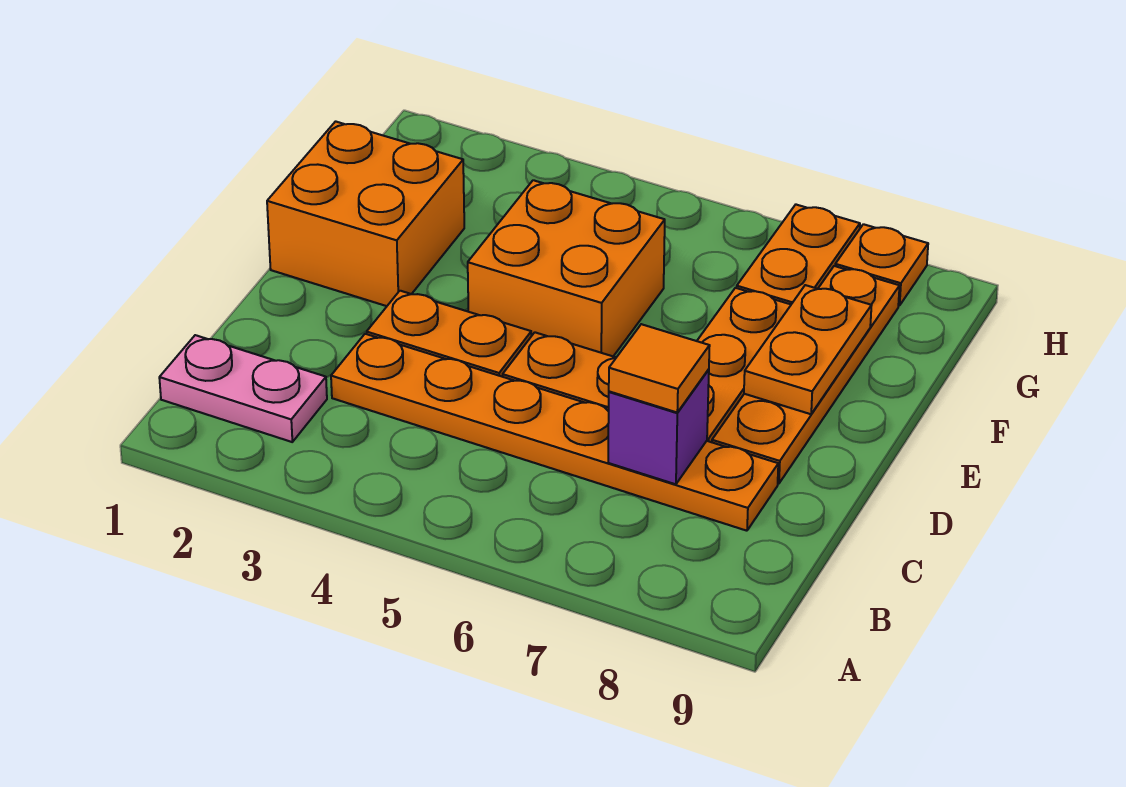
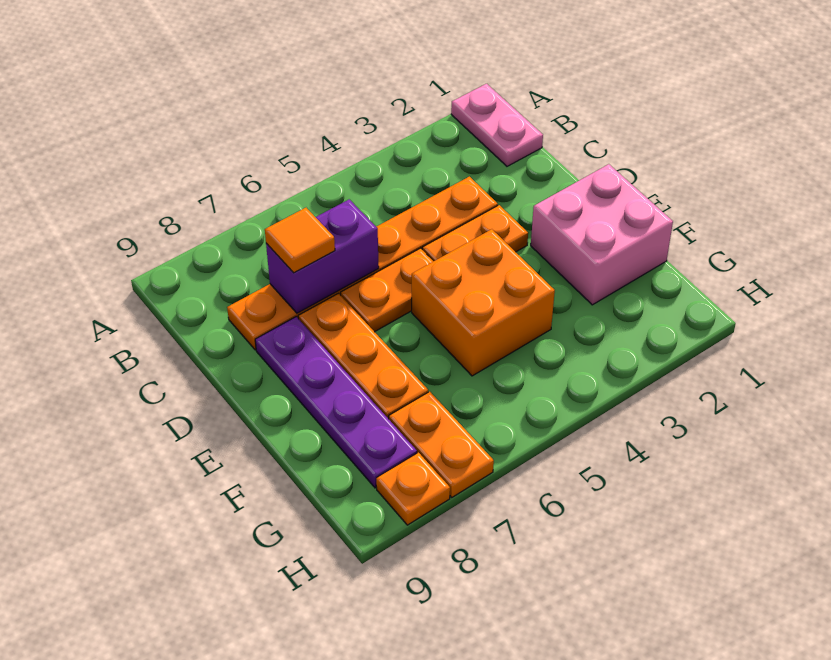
pink 1x2 plate [159,335,327,442] -> pink 1x2 plate turned to [451,84,543,166]
purple 1x1 brick [608,369,709,484] -> purple 1x2 brick [266,199,379,313]
orange 1x4 plate [712,266,900,484] -> purple 1x4 plate [255,317,417,488]
orange 2x2 brick [267,121,464,306] -> pink 2x2 brick [531,164,673,305]
orange 1x2 plate [744,285,872,414] -> none

